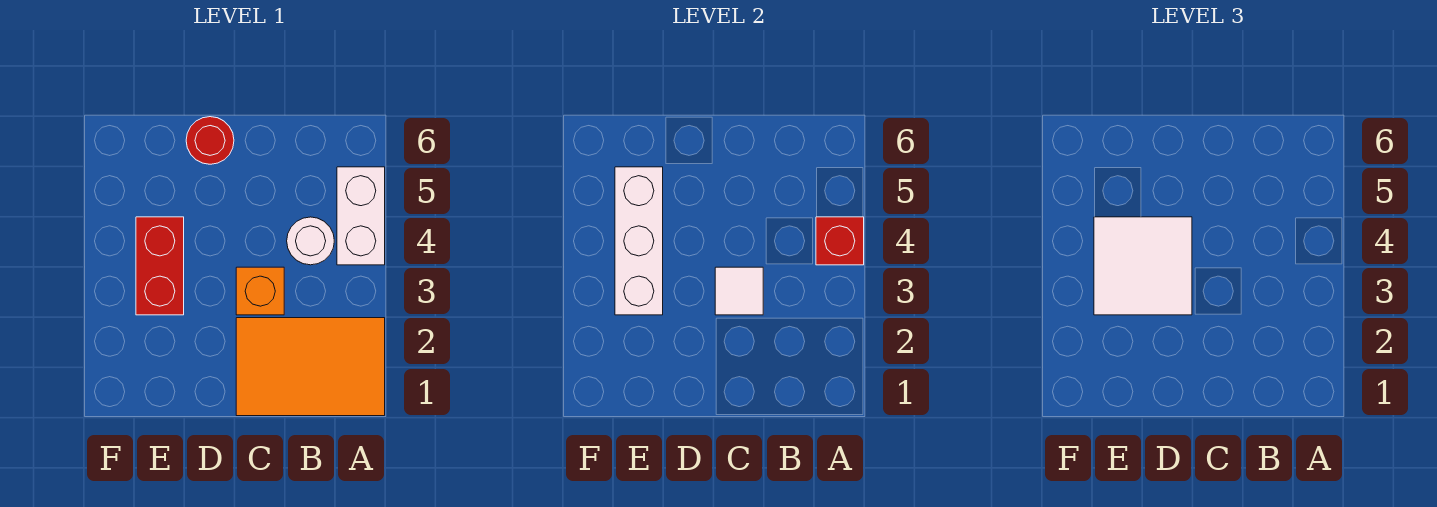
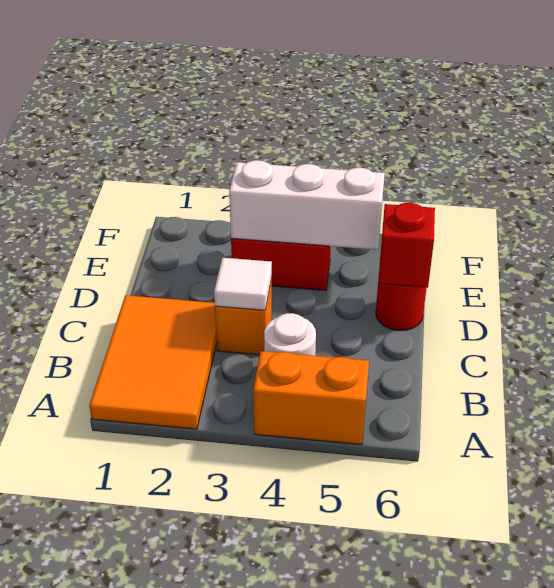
white 1x2 brick [337,167,385,265] -> orange 1x2 brick [253,351,369,445]
red 1x1 brick [816,217,864,265] -> red 1x1 brick moved to [378,203,435,288]
white 2x2 tile [1094,217,1192,315] -> none

